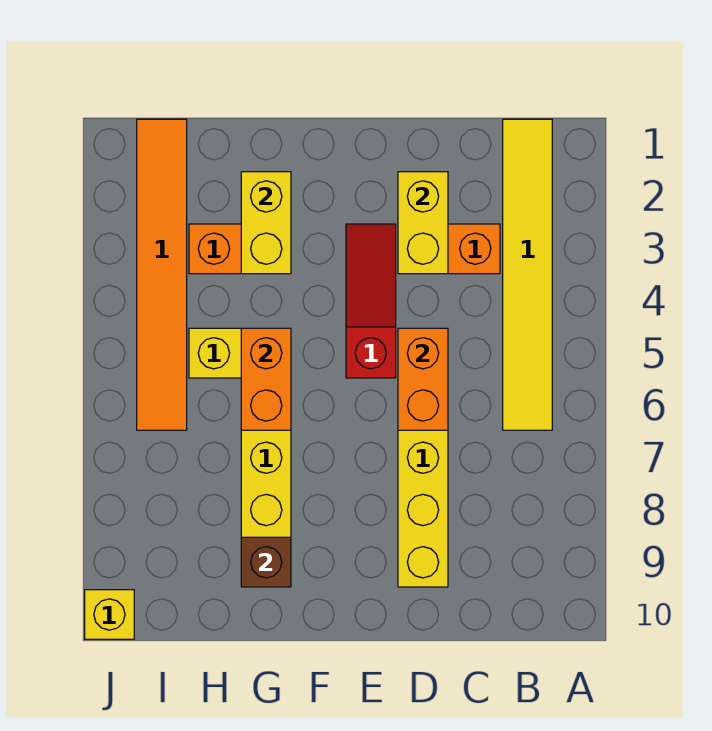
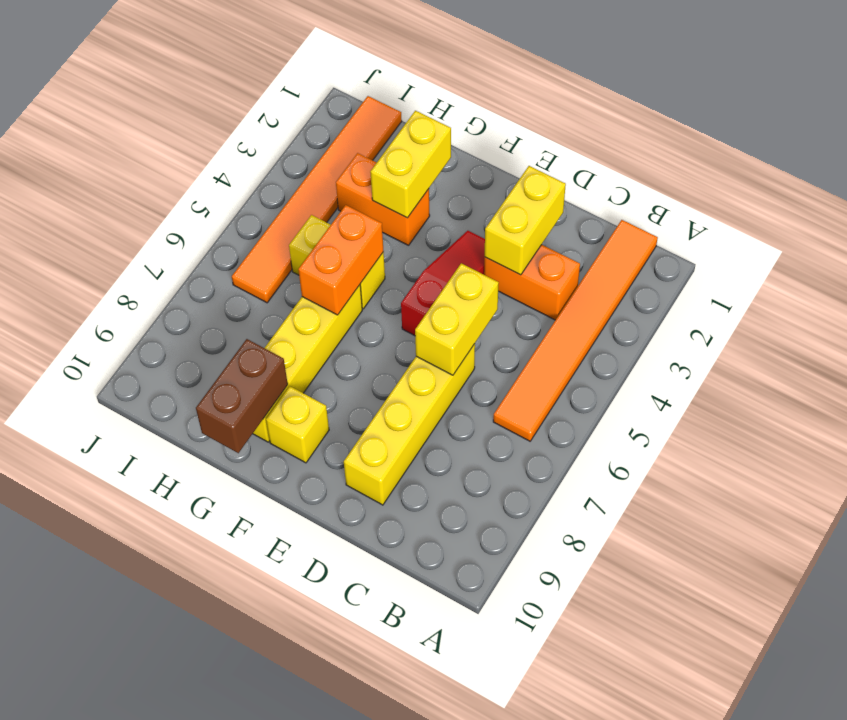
yellow 1x6 tile [503,119,552,430] -> orange 1x6 tile [493,220,658,441]
orange 1x2 brick [398,328,448,430] -> yellow 1x2 brick [415,263,499,375]
brown 1x1 brick [241,537,291,587] -> brown 1x2 brick [196,339,288,453]
yellow 1x1 brick [85,590,134,639] -> yellow 1x1 brick moved to [266,386,329,463]

